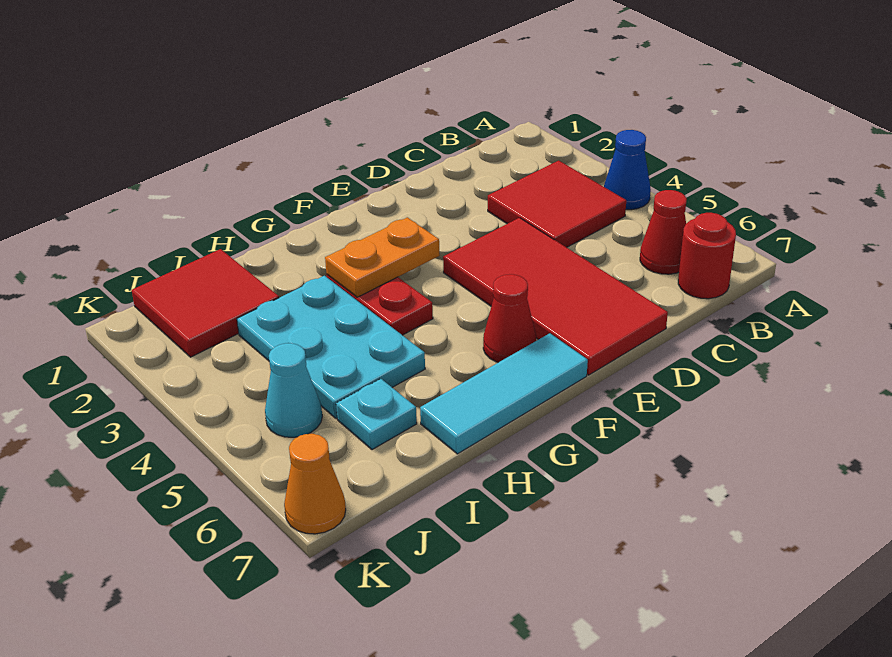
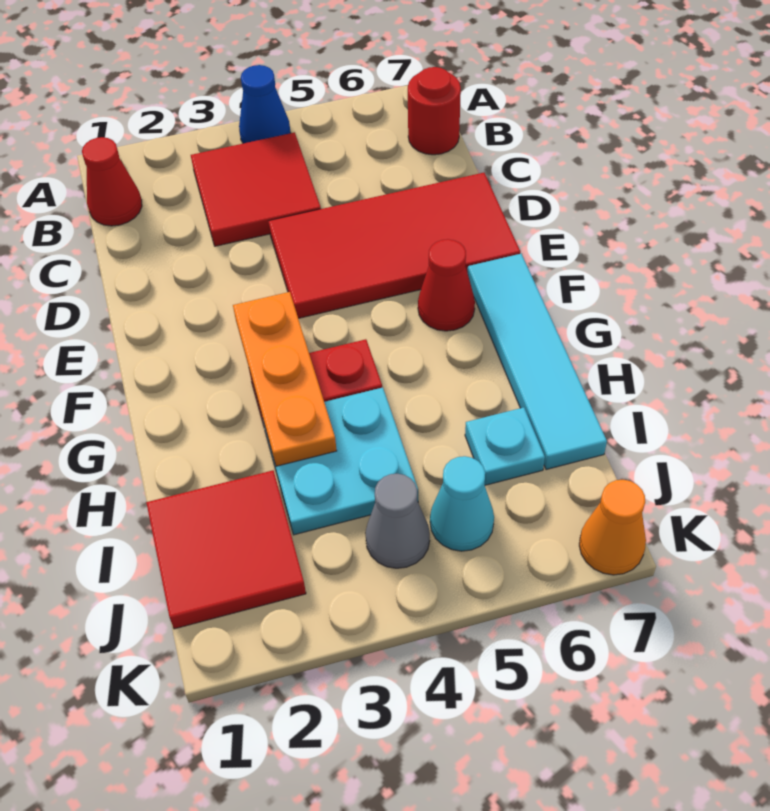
red 1x1 cone [640,190,687,274] -> red 1x1 cone moved to [82,137,142,226]
orange 1x2 plate [325,217,440,297] -> orange 1x3 plate [233,292,337,466]
cyan 1x3 tile [420,333,588,454] -> cyan 1x4 tile [468,254,607,470]
cyan 2x3 plate [237,276,425,418] -> cyan 2x2 plate [263,387,418,535]
none -> grey 1x1 cone [365,474,430,568]

